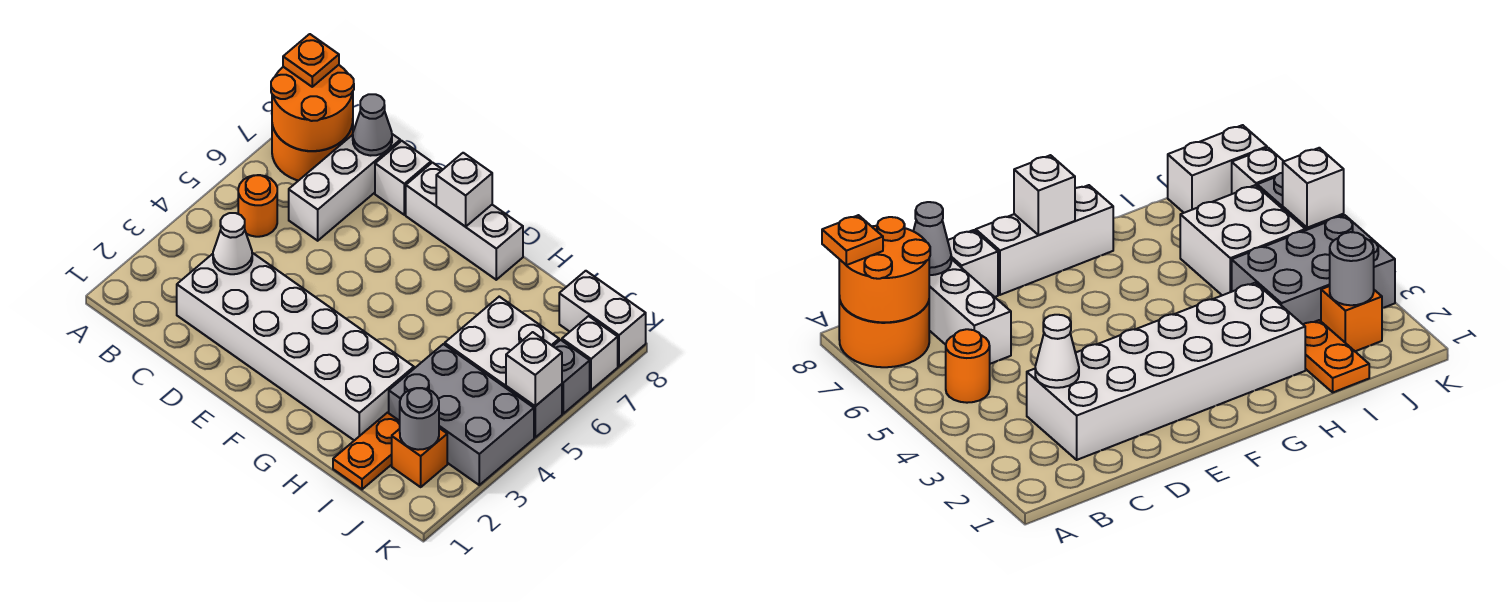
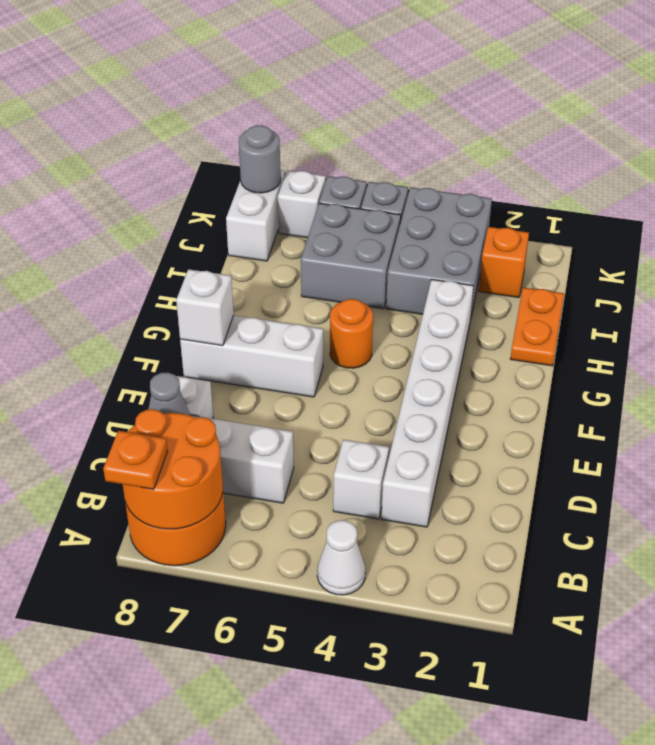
orange 1x1 round brick [238,175,277,237] -> orange 1x1 round brick moved to [330,299,373,368]
white 2x6 brick [177,253,414,440] -> white 1x6 brick [381,280,473,527]
white 1x1 cone [213,213,252,274] -> white 1x1 cone moved to [317,520,365,595]
white 1x3 brick [406,163,523,280] -> white 1x3 brick turned to [180,315,323,397]
orange 1x2 plate [333,413,400,489] -> orange 1x2 plate turned to [510,287,564,366]
white 2x2 brick [445,297,559,388] -> grey 2x2 brick [301,203,401,309]
grey 1x1 round brick [400,388,439,450] -> grey 1x1 round brick moved to [239,125,281,193]
white 1x1 brick [506,332,562,406] -> white 1x1 brick moved to [333,440,389,519]

